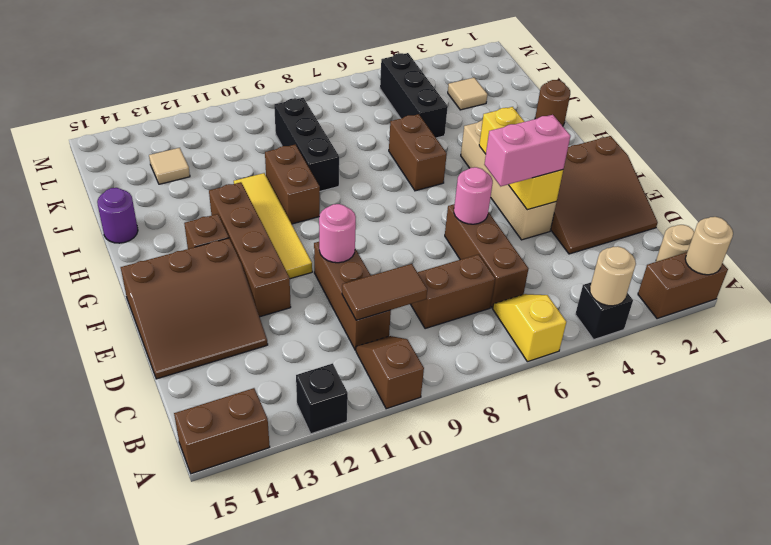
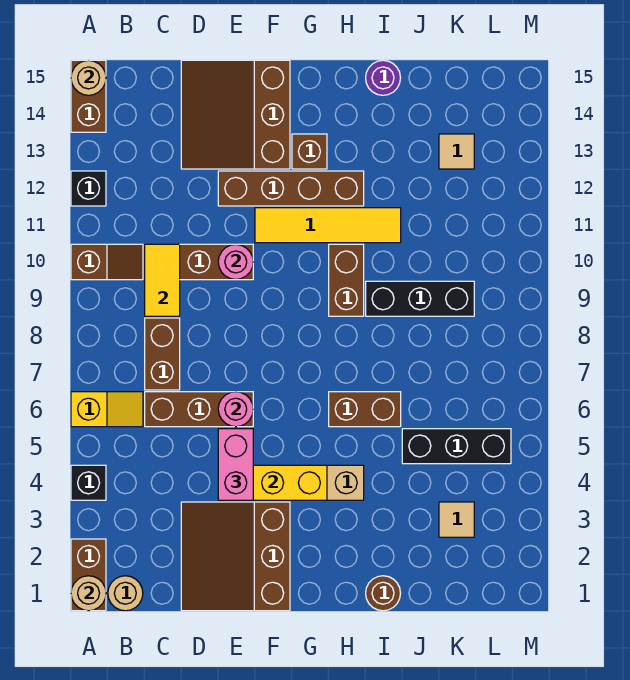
tan 1x1 round brick [590,246,636,306] -> tan 1x1 round brick moved to [71,60,106,95]
brown 1x2 tile [342,264,427,320] -> yellow 1x2 tile [145,244,180,316]
brown 1x2 brick [265,144,320,224] -> brown 1x2 brick turned to [329,244,364,316]

